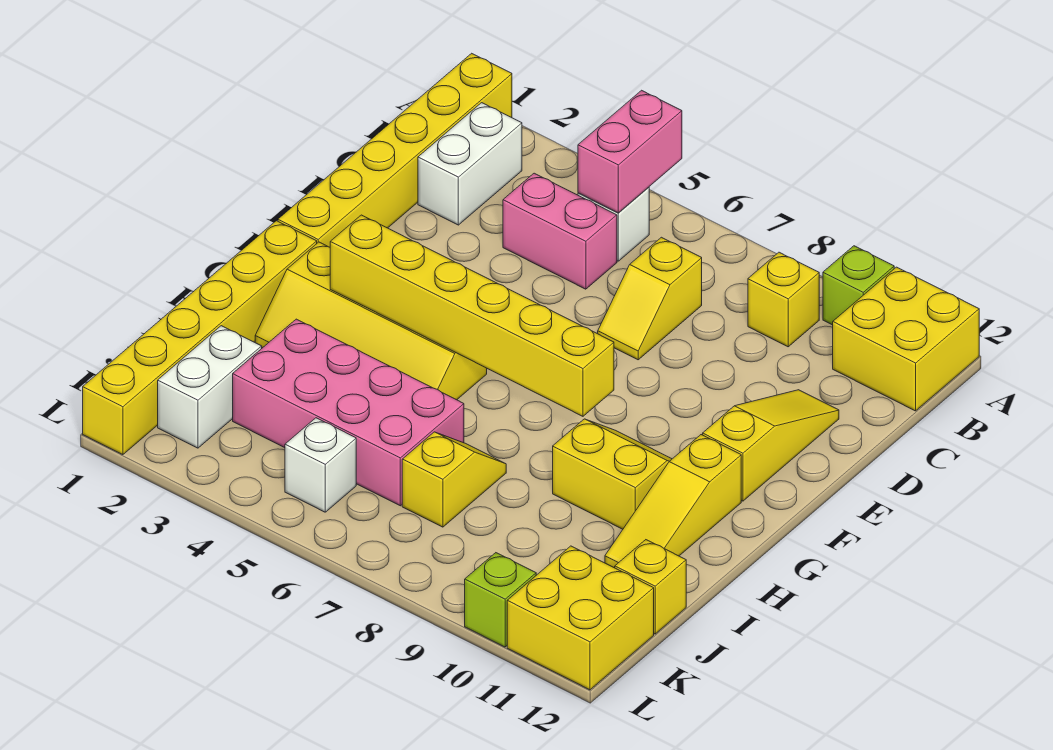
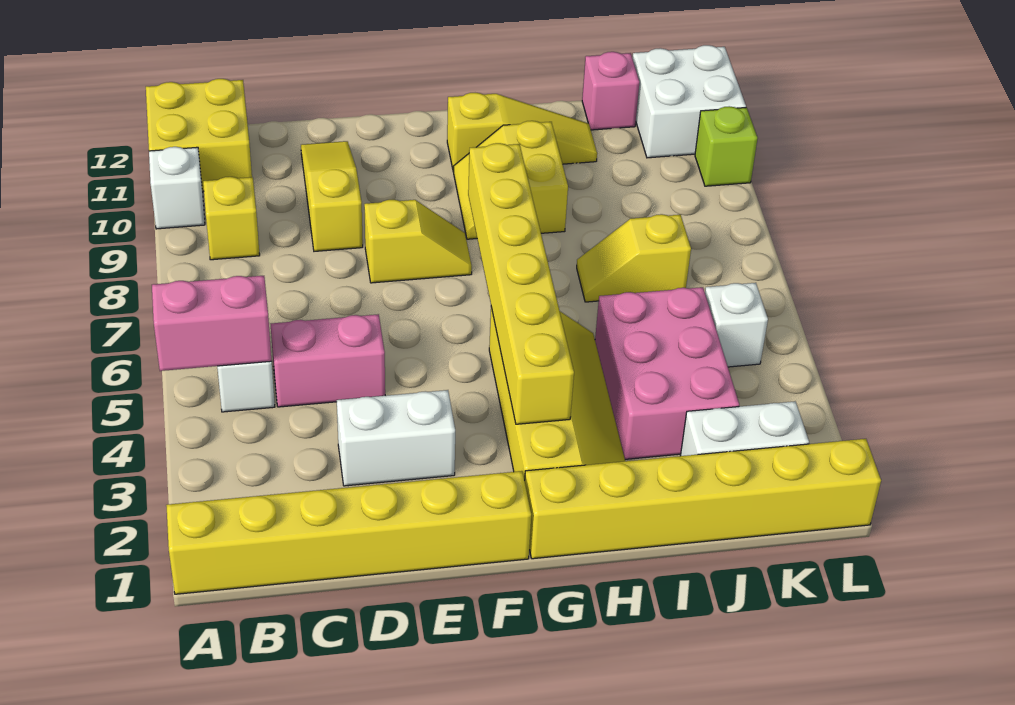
lime 1x1 brick [823,246,894,325] -> white 1x1 brick [149,147,205,229]
white 1x2 brick [418,103,522,225] -> white 1x2 brick moved to [337,390,455,486]
pink 1x2 brick [503,173,617,289] -> pink 1x2 brick turned to [271,314,385,407]
yellow 1x2 slope [598,237,702,360] -> yellow 1x2 slope moved to [364,200,472,283]
yellow 1x3 slope [703,390,839,501] -> yellow 1x3 slope turned to [301,141,363,251]
pink 2x4 brick [233,319,464,506] -> pink 2x3 brick [595,287,739,459]
yellow 1x1 brick [615,540,686,634] -> pink 1x1 brick [582,52,640,130]
yellow 2x2 brick [507,546,654,690] -> white 2x2 brick [632,45,746,158]

